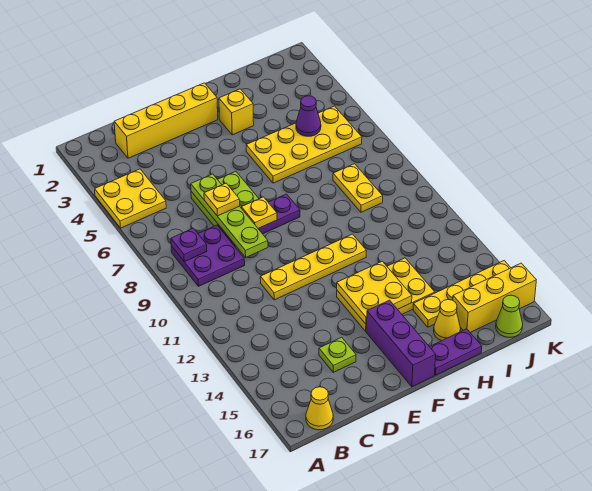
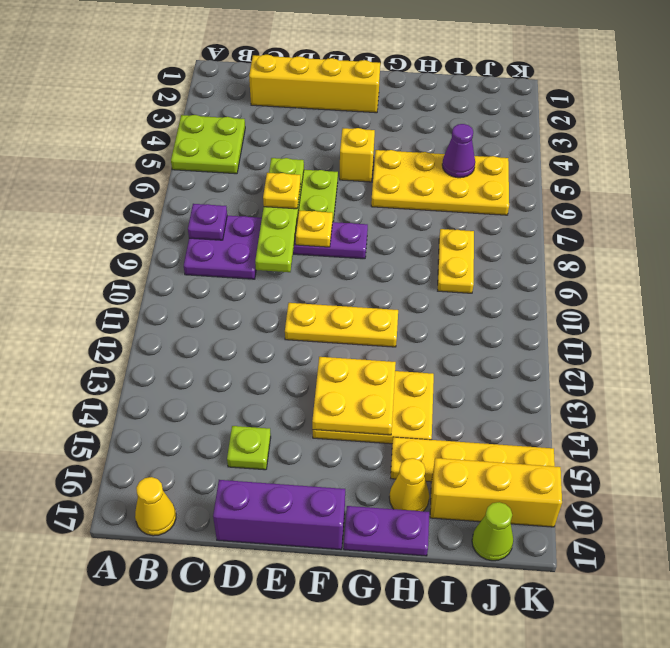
yellow 2x2 plate [95,169,166,228] -> lime 2x2 plate [171,115,245,174]
yellow 1x4 plate [260,234,366,300] -> yellow 1x3 plate [285,303,398,347]
purple 1x3 brick [366,300,436,387] -> purple 1x3 brick turned to [213,480,345,550]
yellow 1x1 brick [219,89,254,135] -> yellow 1x1 brick moved to [340,128,375,182]

